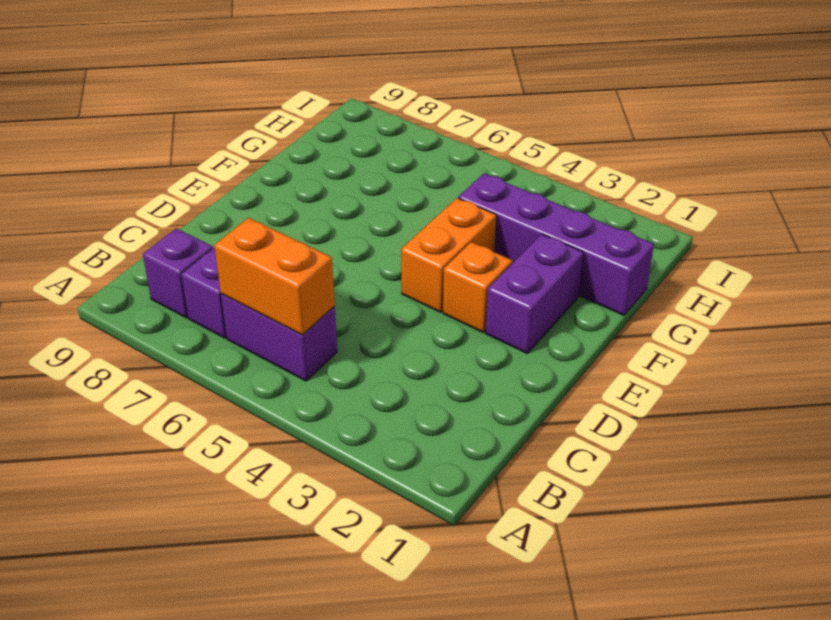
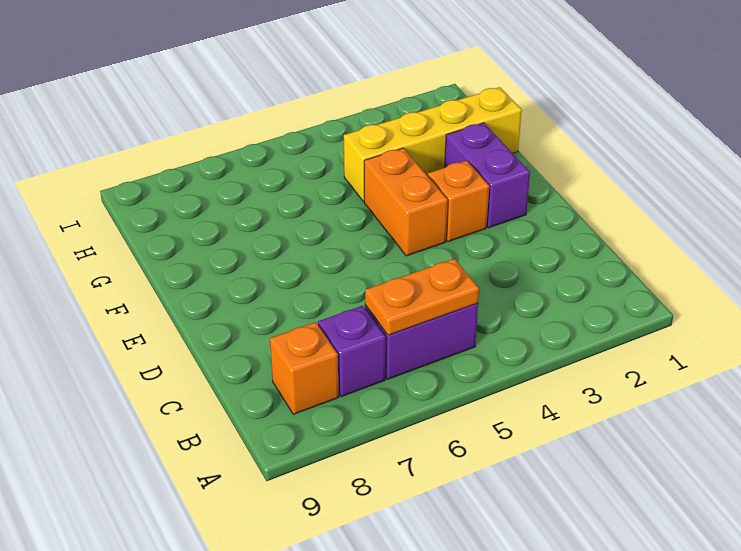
orange 1x2 brick [214,218,335,335] -> orange 1x2 plate [365,259,479,335]
purple 1x1 brick [143,228,213,318] -> orange 1x1 brick [270,322,339,414]
purple 1x4 brick [458,174,654,315] -> yellow 1x4 brick [344,87,522,202]

